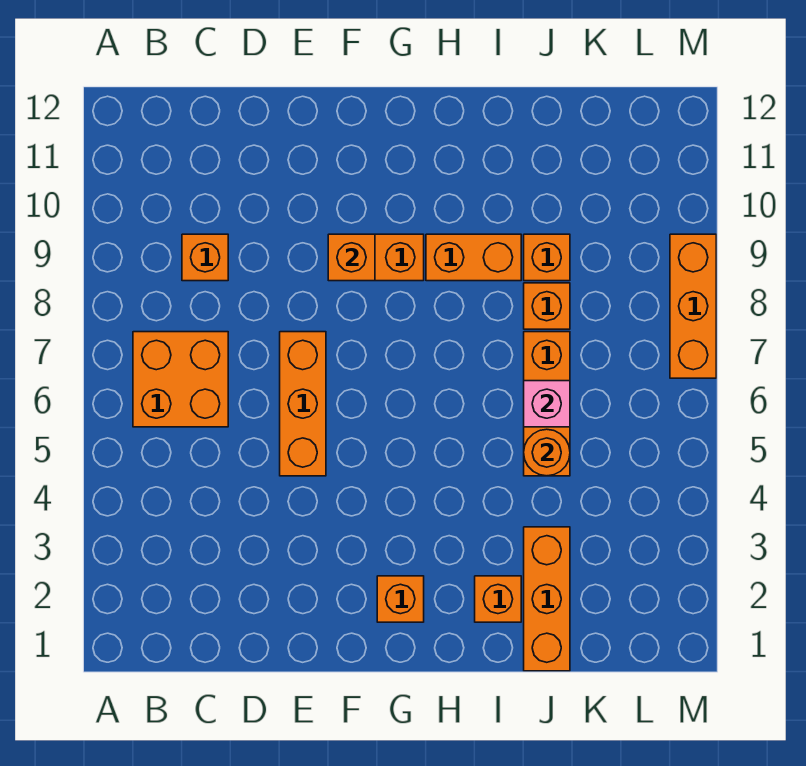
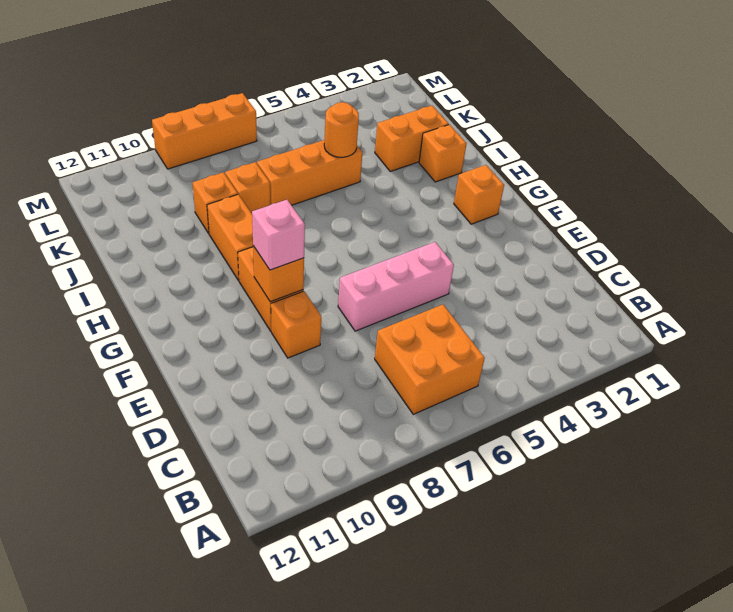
orange 1x1 brick [182,234,228,281] -> orange 1x1 brick moved to [271,291,321,358]
orange 1x3 brick [280,332,326,476] -> pink 1x3 brick [338,242,454,331]
orange 1x3 brick [524,527,570,671] -> orange 1x2 brick [375,106,449,171]
pink 1x1 brick [524,381,570,427] -> pink 1x1 brick moved to [252,200,305,270]

